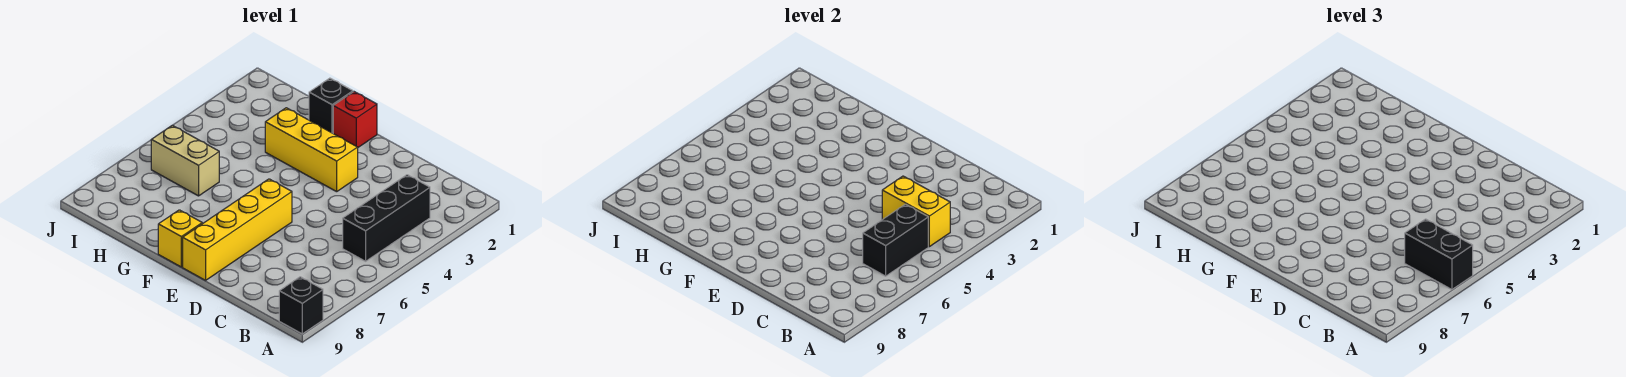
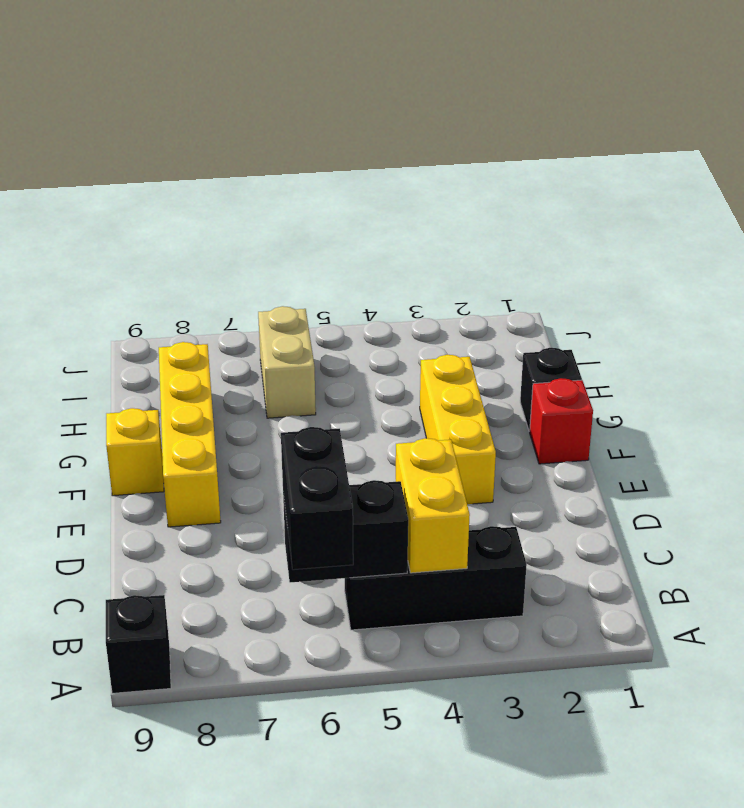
yellow 1x4 brick [183,179,292,280] -> yellow 1x4 brick turned to [159,342,221,527]

